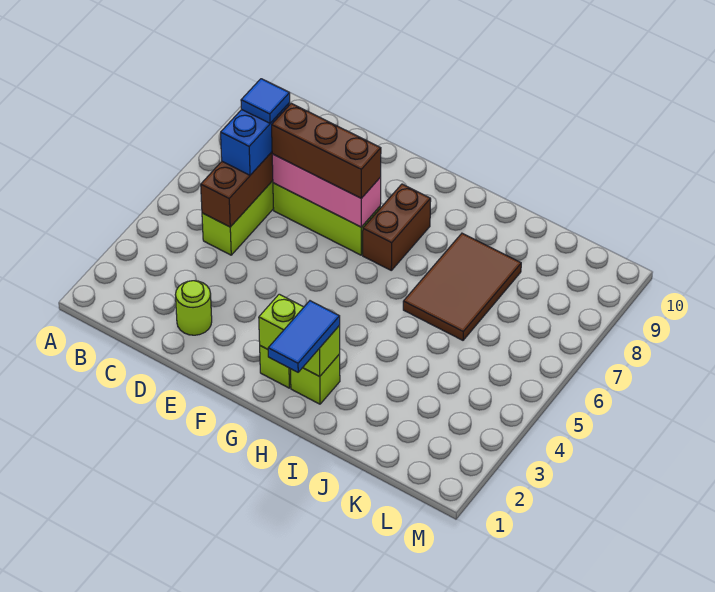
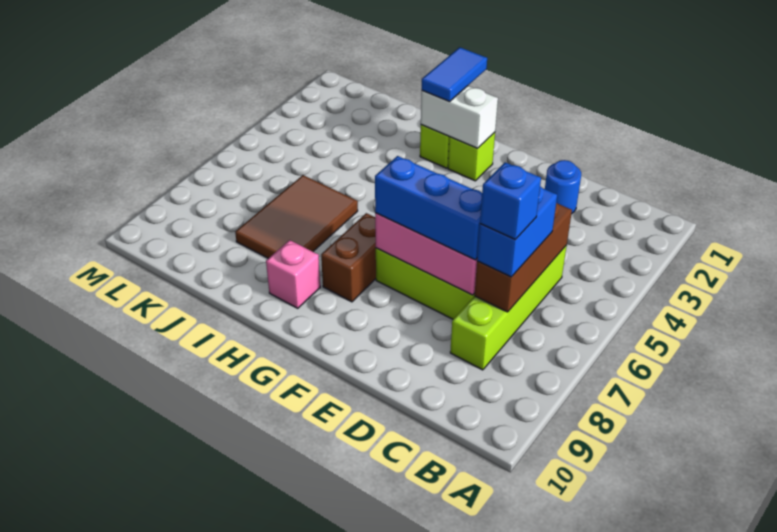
blue 1x1 tile [241,79,290,123] -> blue 1x1 brick [480,162,541,240]
lime 1x1 round brick [175,281,212,335] -> blue 1x1 round brick [545,160,581,214]
brown 1x3 brick [272,103,381,198] -> blue 1x3 brick [375,156,482,260]
lime 1x2 brick [259,294,340,376] -> white 1x2 brick [421,86,498,148]
none -> pink 1x1 brick [266,240,320,308]

